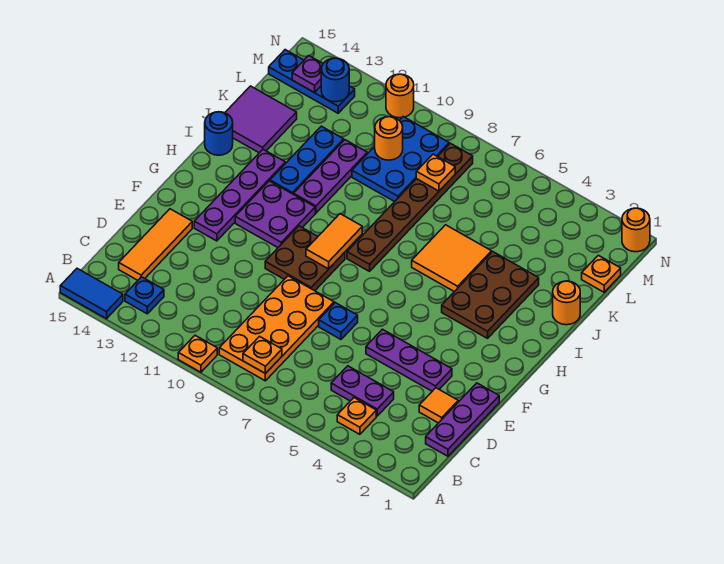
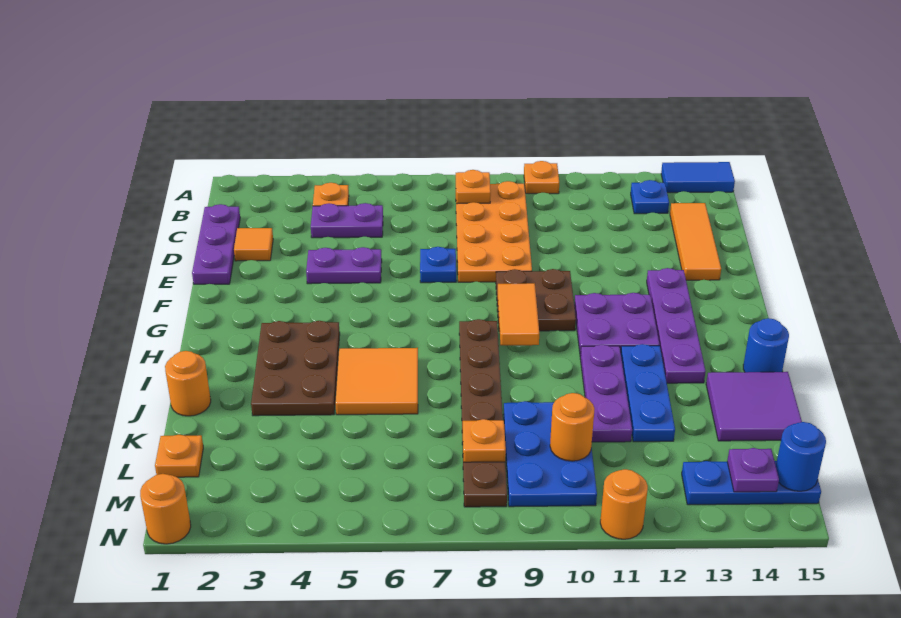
purple 1x3 plate [366,329,452,391] -> purple 1x2 plate [306,247,382,284]
blue 1x1 round brick [321,58,349,102] -> blue 1x1 round brick moved to [776,422,826,491]

